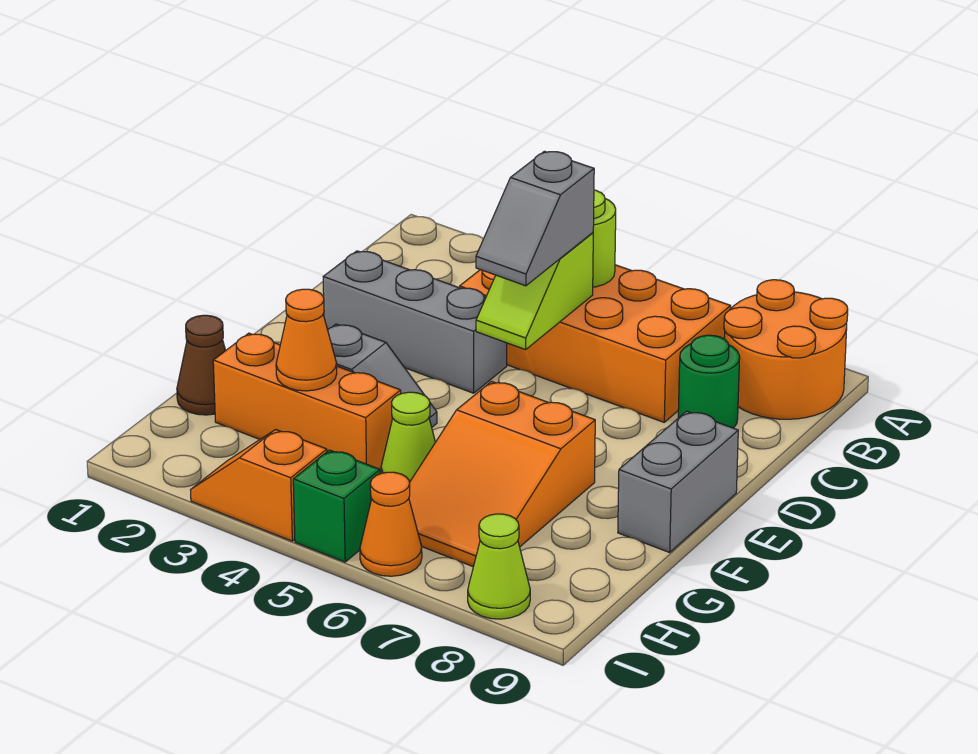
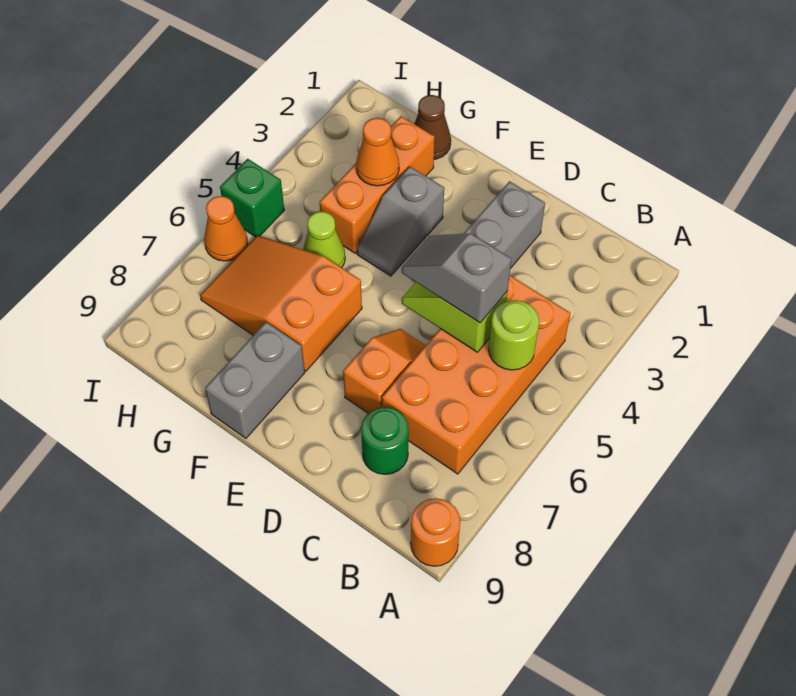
orange 2x2 round brick [724,280,848,419] -> orange 1x1 round brick [411,498,460,566]
grey 1x2 brick [618,411,738,552] -> grey 1x2 brick turned to [205,322,305,438]
orange 1x2 slope [191,429,327,541] -> orange 1x2 slope moved to [343,329,426,413]
lime 1x1 cone [468,514,530,619] -> none

